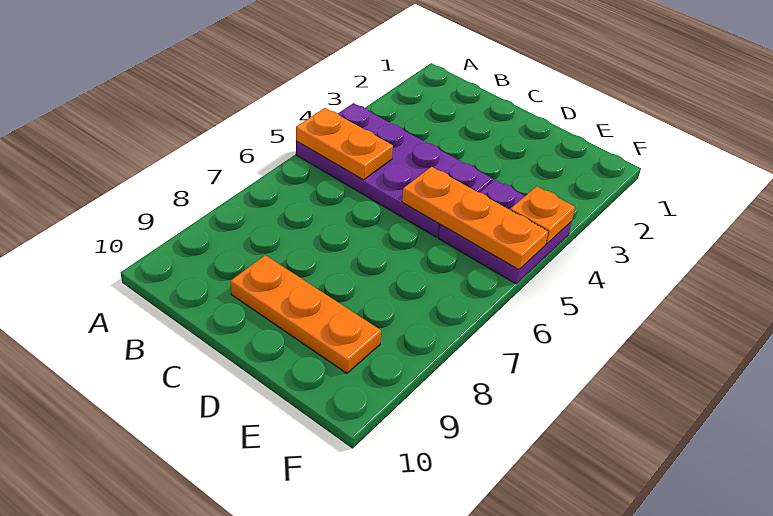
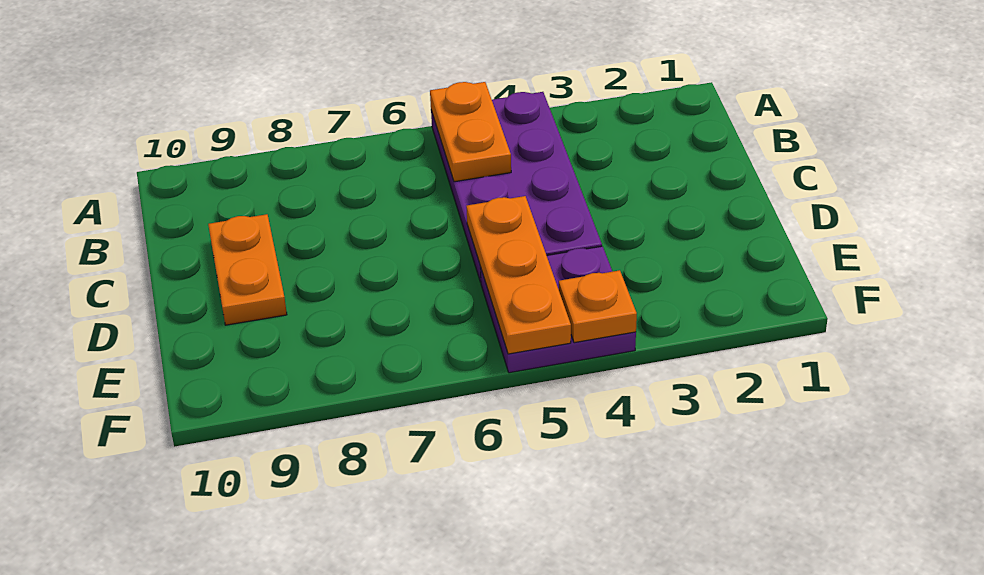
orange 1x3 plate [231,255,381,373] -> orange 1x2 plate [208,214,287,325]

